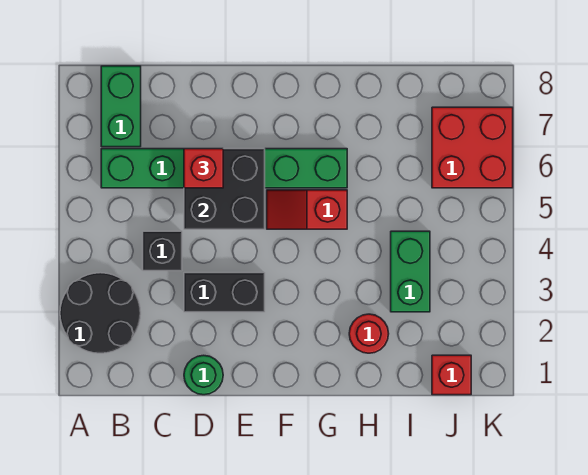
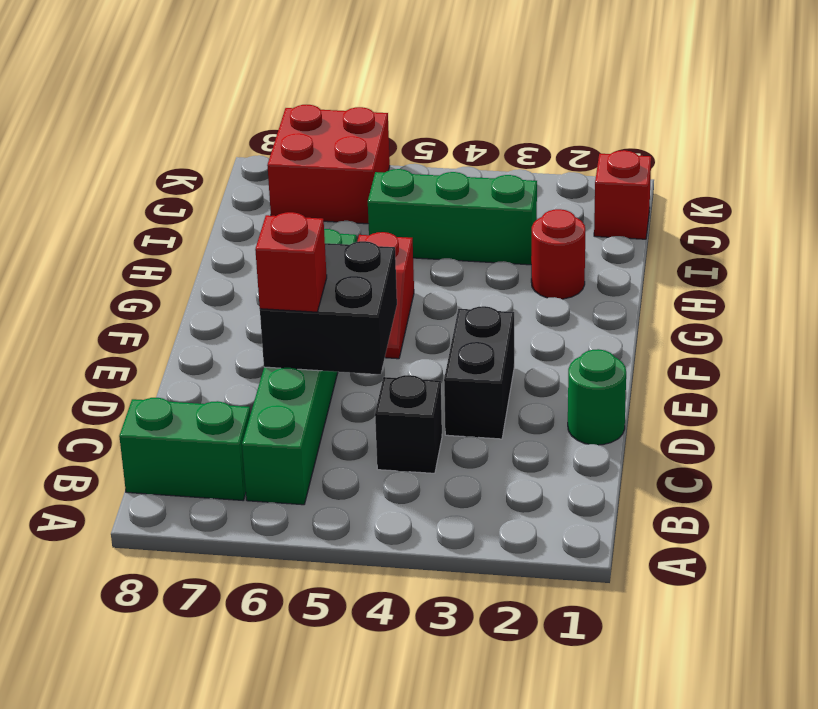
black 2x2 round brick [60,273,141,353] -> none
green 1x2 brick [391,231,430,312] -> green 1x3 brick [368,169,537,265]

